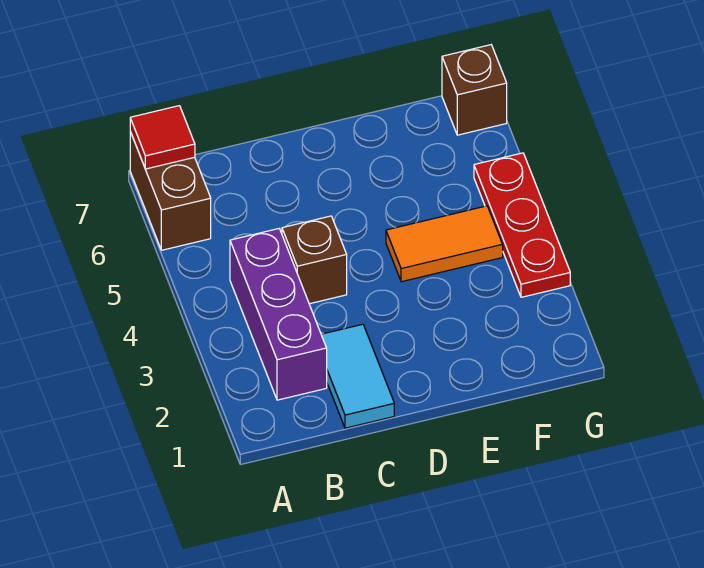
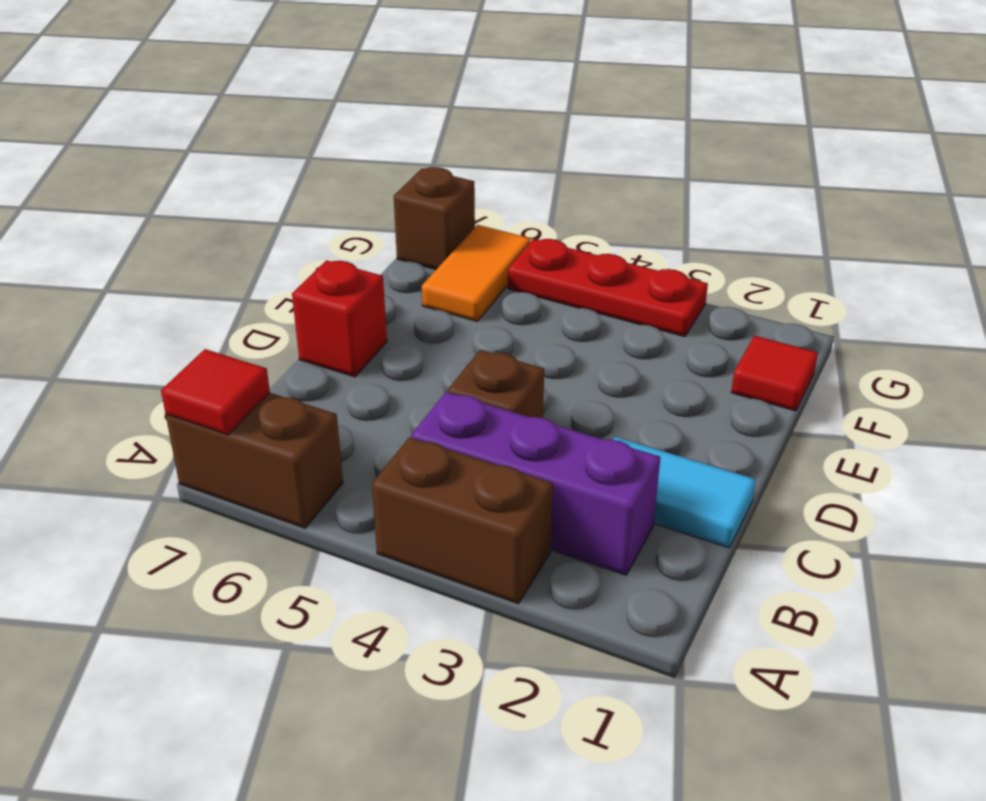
none -> brown 1x2 brick [372,437,553,604]
none -> red 1x1 brick [292,260,387,377]
orange 1x2 tile [386,206,503,282] -> orange 1x2 tile moved to [422,225,530,321]
none -> red 1x1 tile [731,336,818,411]

